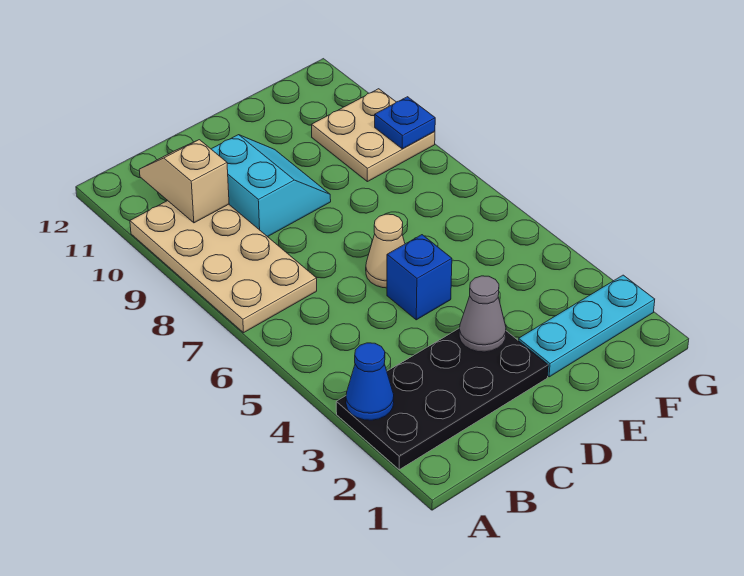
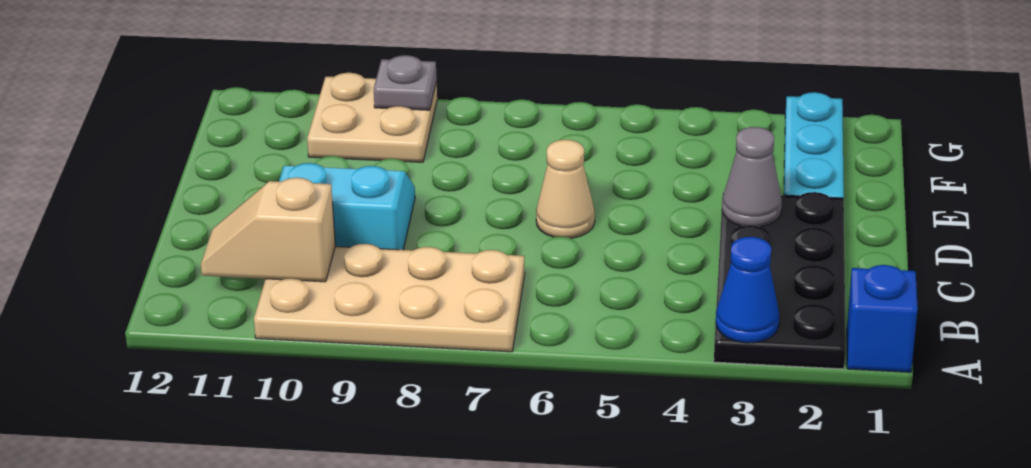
blue 1x1 brick [387,235,452,320] -> blue 1x1 brick moved to [847,265,918,372]
blue 1x1 plate [375,97,435,149] -> grey 1x1 plate [374,55,437,110]

